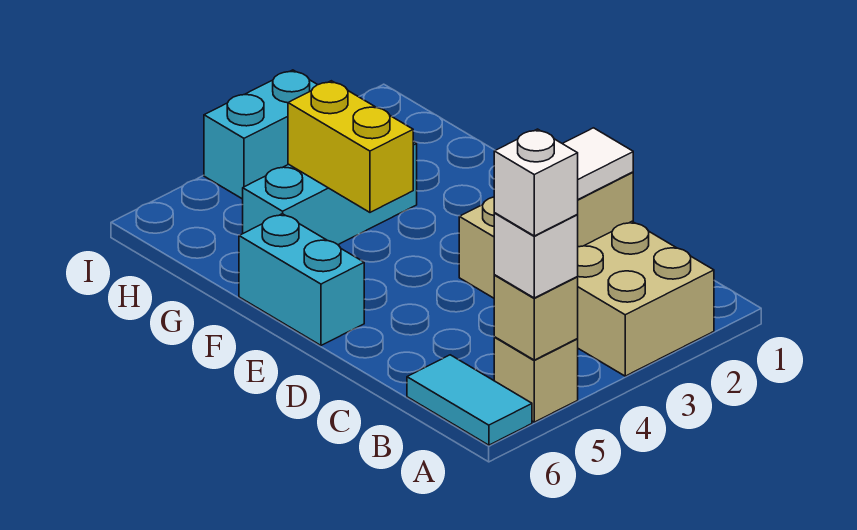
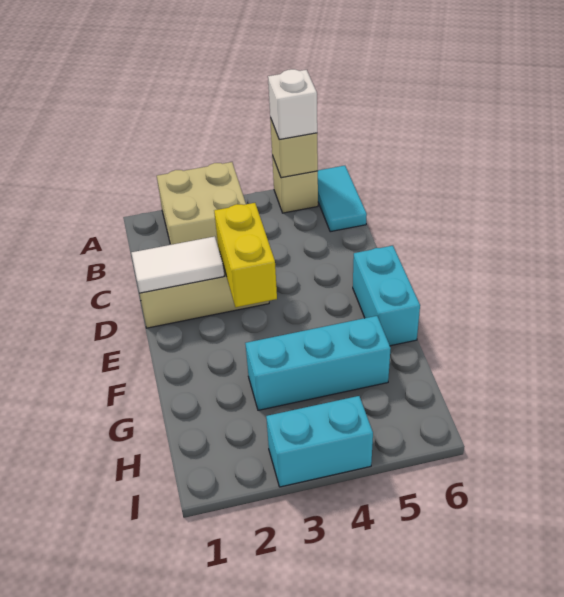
white 1x1 brick [494,129,578,236] -> none
yellow 1x2 brick [288,81,414,212] -> yellow 1x2 brick moved to [214,203,277,307]

